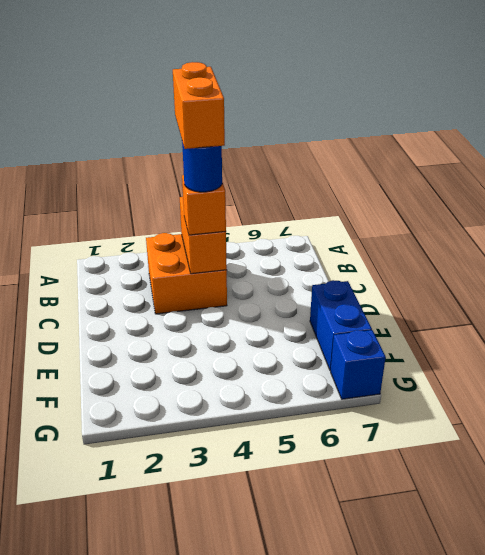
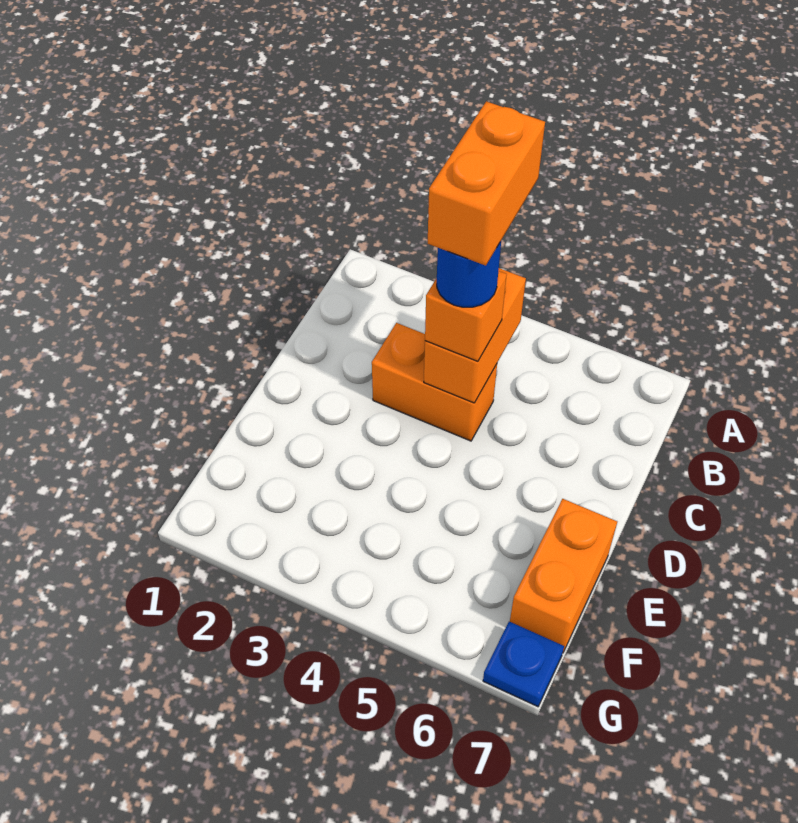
orange 2x2 brick [146,233,227,314] -> orange 1x2 brick [372,323,497,441]
blue 1x2 brick [310,280,372,371] -> orange 1x2 brick [510,499,617,652]
blue 1x1 brick [331,330,386,399] -> blue 1x1 plate [483,621,564,707]

